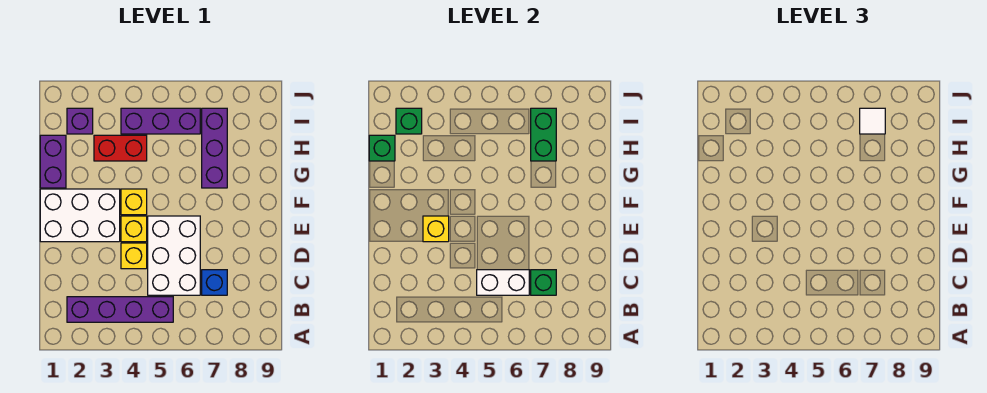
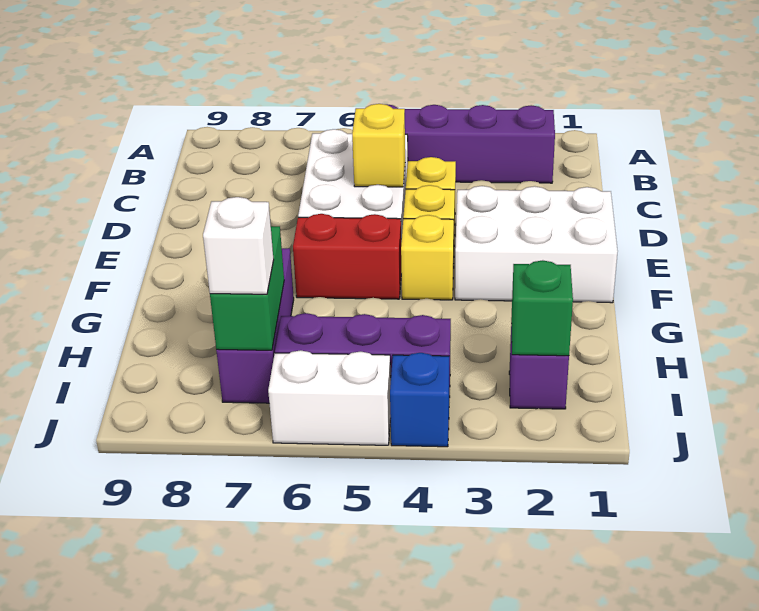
white 1x2 brick [477,270,529,295] -> white 1x2 brick moved to [268,350,391,445]
blue 1x1 brick [202,270,227,295] -> blue 1x1 brick moved to [390,353,449,447]
green 1x1 brick [531,270,556,295] -> none
yellow 1x1 brick [423,216,449,242] -> yellow 1x1 brick moved to [352,104,405,187]
purple 1x2 brick [40,135,66,188] -> none
green 1x1 brick [369,135,395,161] -> none
red 1x2 brick [94,135,147,161] -> red 1x2 brick moved to [293,214,401,299]
white 1x1 tile [860,108,885,134] -> white 1x1 brick [203,197,274,294]

